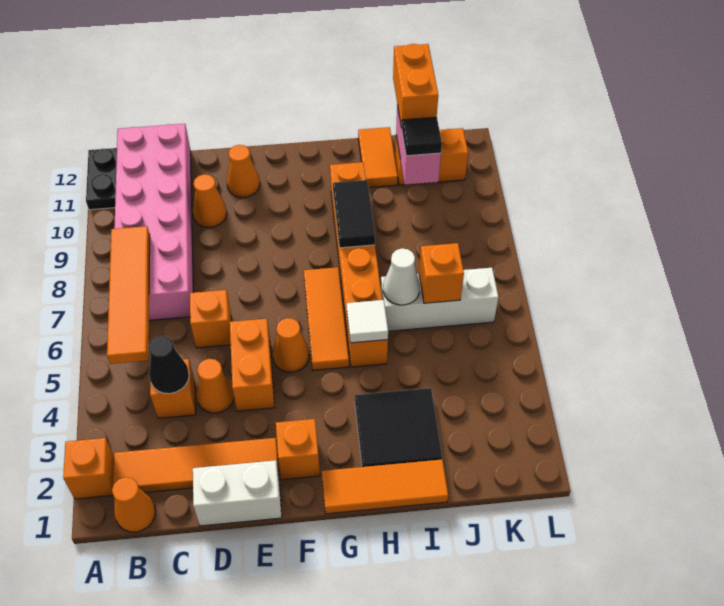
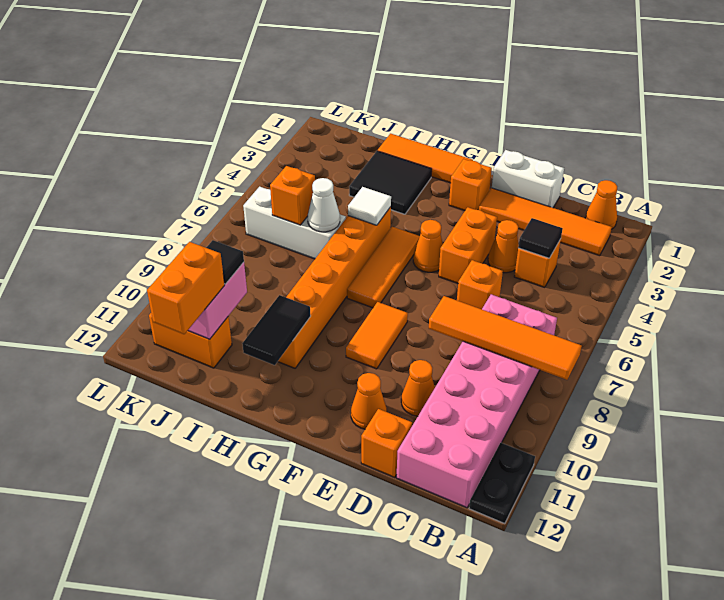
orange 1x1 brick [63,438,114,499] -> orange 1x1 brick moved to [361,409,412,477]
orange 1x4 tile [107,226,150,364] -> orange 1x4 tile turned to [429,296,582,380]
black 1x1 cone [148,336,189,394] -> black 1x1 tile [518,218,563,258]
black 1x2 tile [333,180,375,248] -> black 1x2 tile moved to [242,295,311,365]
orange 1x2 tile [358,127,398,188] -> orange 1x2 tile moved to [346,302,408,369]

